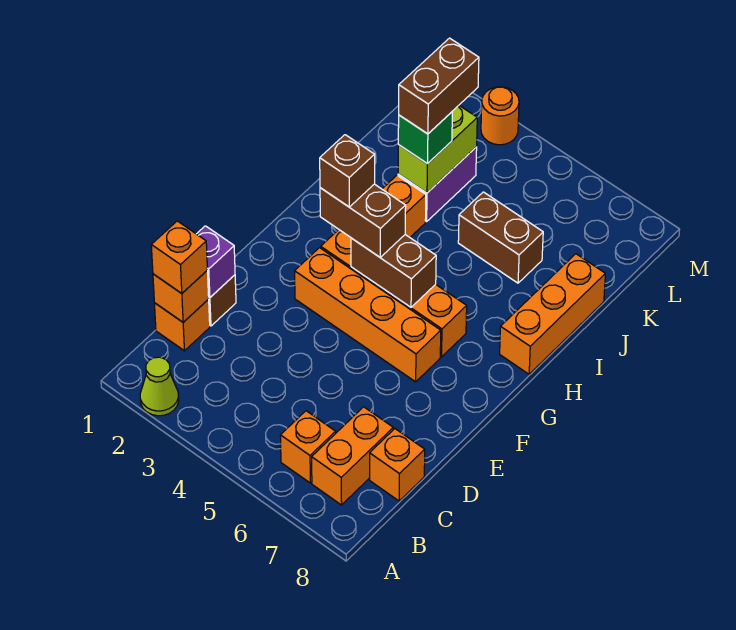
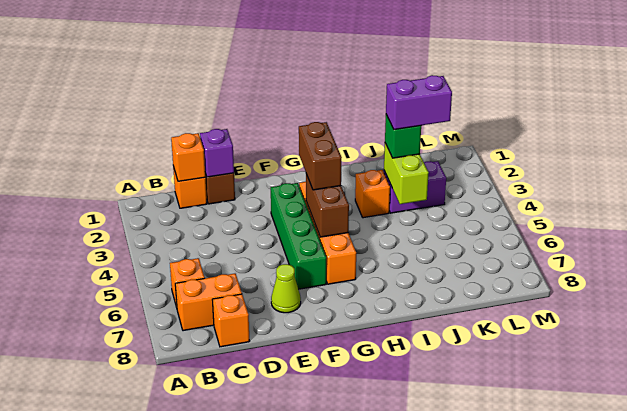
lime 1x1 cone [140,357,179,416] -> lime 1x1 cone moved to [271,264,301,313]
orange 1x1 brick [151,221,207,293] -> none
orange 1x4 brick [295,248,441,382] -> green 1x4 brick [271,183,326,289]
brown 1x1 brick [320,135,375,207] -> none
orange 1x3 brick [500,254,605,374] -> none
lime 1x2 brick [398,106,477,193] -> lime 1x2 brick turned to [384,143,429,204]
brown 1x2 brick [399,38,479,134] -> purple 1x2 brick [386,75,452,130]
brown 1x2 brick [458,192,543,283] -> none
orange 1x1 round brick [481,87,519,145] -> none

